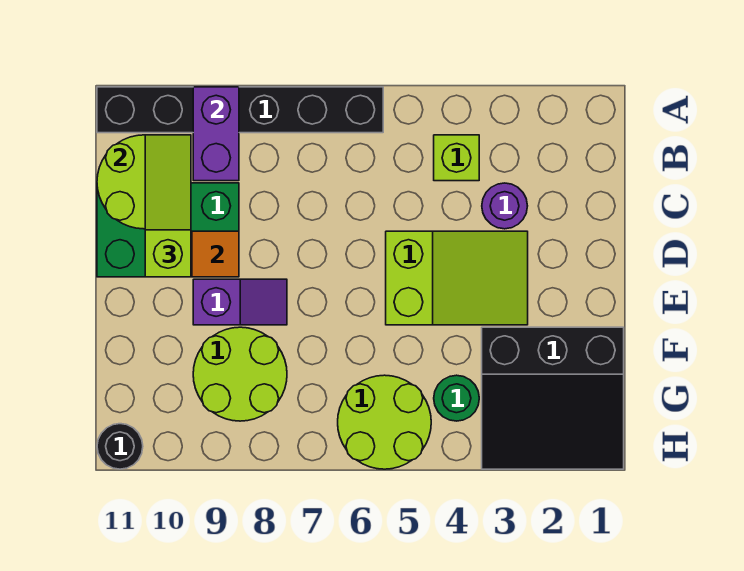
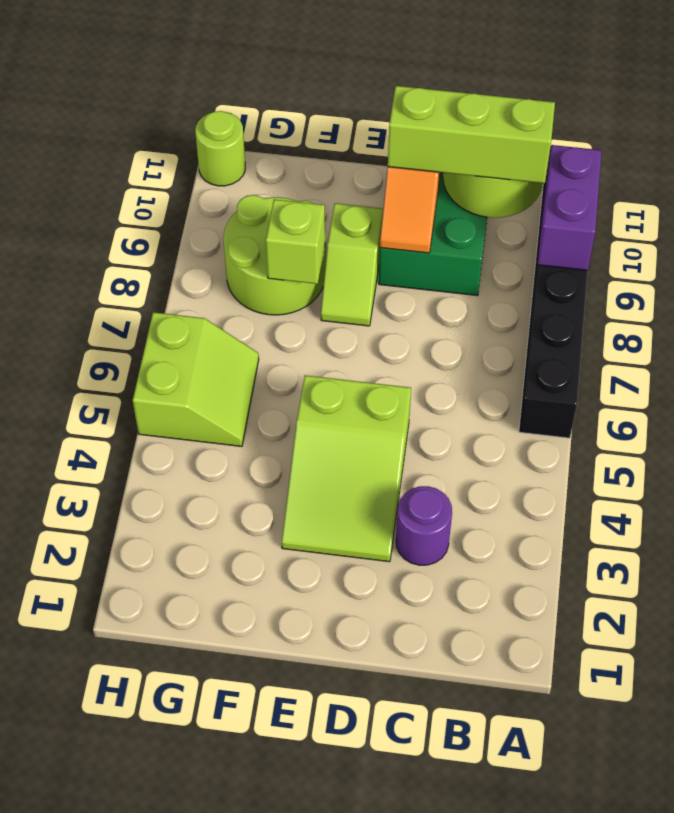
purple 1x2 brick [193,87,239,181] -> purple 1x2 brick turned to [537,145,602,270]
lime 1x1 brick [434,135,479,181] -> lime 1x1 brick moved to [266,199,325,284]
lime 1x3 slope [145,135,191,277] -> lime 1x3 brick [388,86,555,183]
purple 1x2 slope [193,279,287,325] -> lime 1x2 slope [321,203,383,326]
black 3x3 slope [482,327,624,469] -> none
green 1x1 round brick [434,375,479,421] -> none
lime 2x2 round brick [338,375,431,469] -> lime 2x2 slope [133,312,259,446]
black 1x1 round brick [97,424,143,469] -> lime 1x1 round brick [195,111,245,186]

